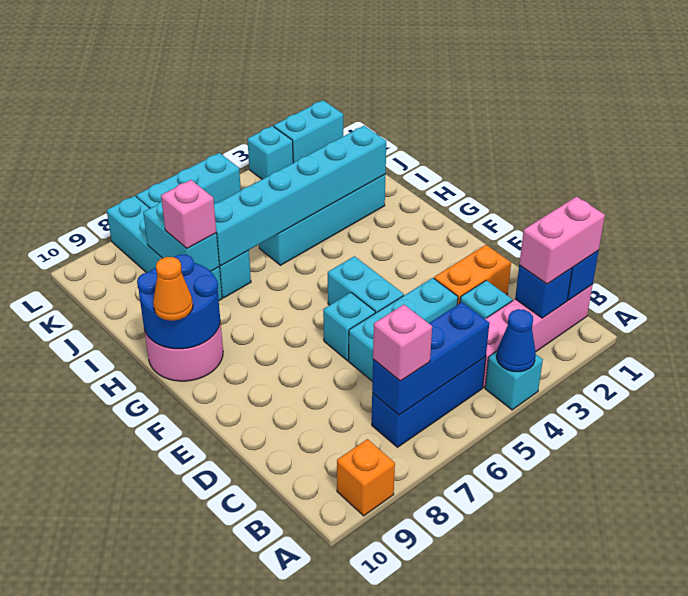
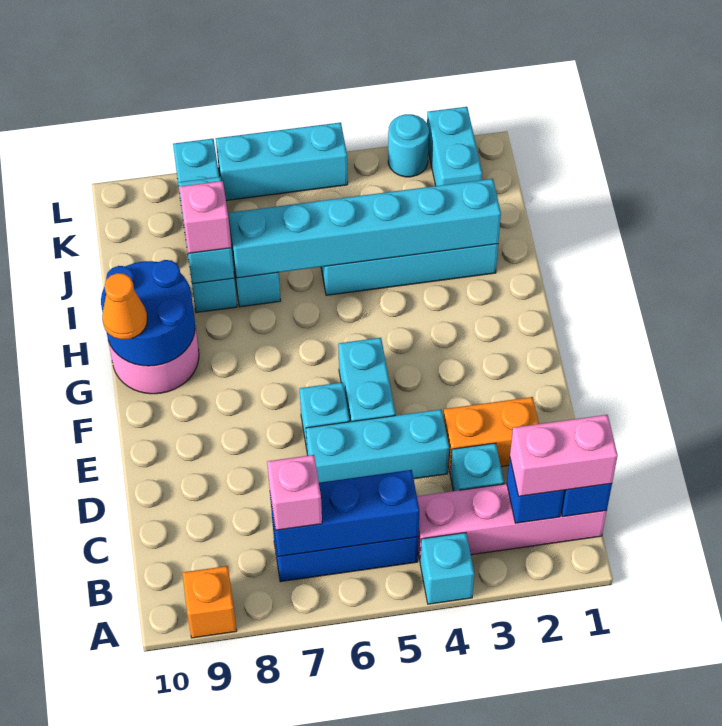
blue 1x1 cone [497,309,536,372] -> none
cyan 1x2 brick [274,100,343,163] -> cyan 1x2 brick turned to [427,107,482,186]
cyan 1x1 brick [247,126,293,179] -> cyan 1x1 round brick [388,114,429,177]

